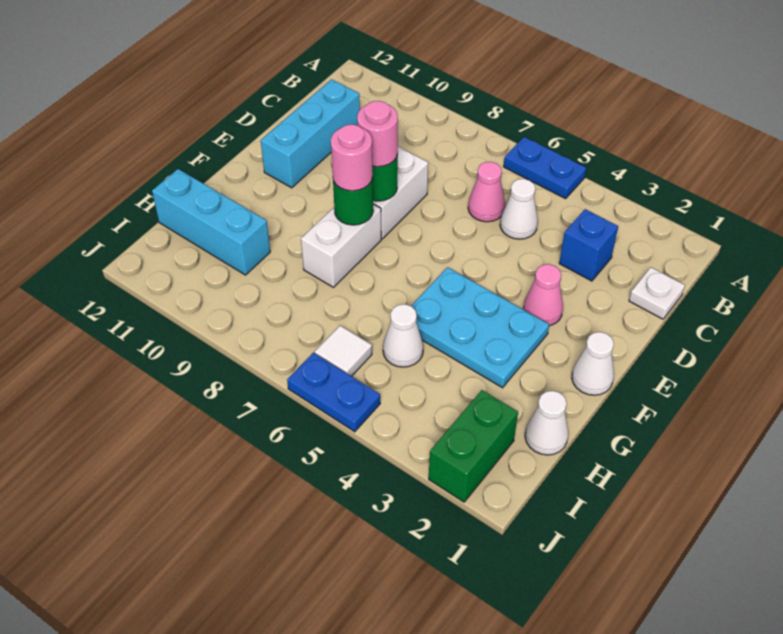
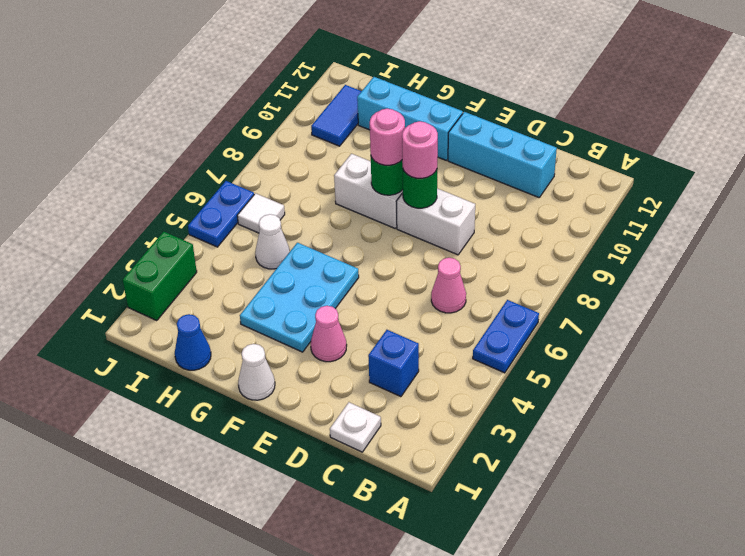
white 1x1 cone [500,179,538,239] -> none
white 1x1 cone [525,391,568,455] -> blue 1x1 cone [175,314,211,370]
cyan 1x3 brick [152,169,270,275] -> cyan 1x3 brick turned to [357,77,463,160]
green 1x2 brick [429,390,518,502] -> green 1x2 brick turned to [123,232,197,321]
none -> blue 1x2 tile [311,85,362,146]

